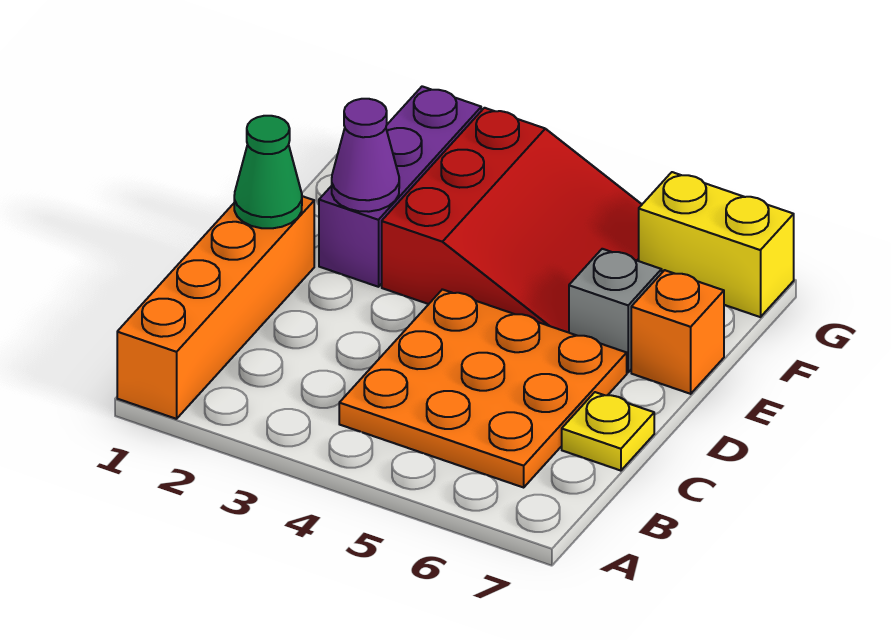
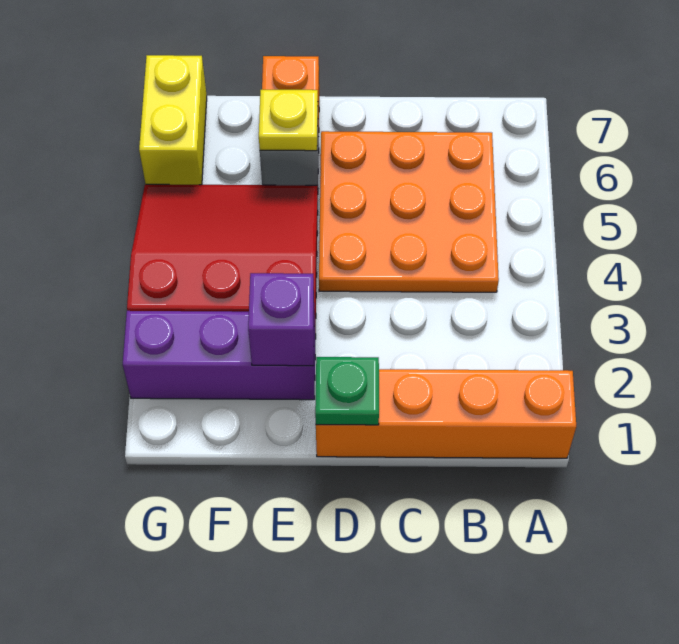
yellow 1x1 plate [562,392,654,471] -> yellow 1x1 plate moved to [259,90,318,151]
green 1x1 cone [234,116,302,228] -> green 1x1 plate [315,357,379,425]
purple 1x1 cone [332,99,399,212] -> purple 1x1 brick [248,273,314,366]

